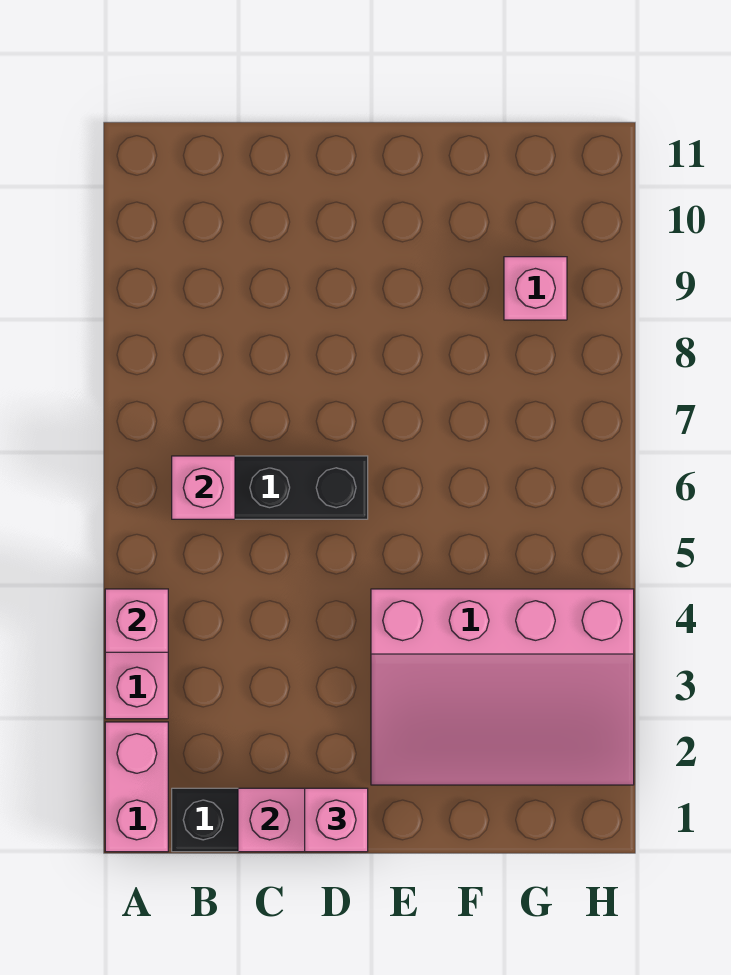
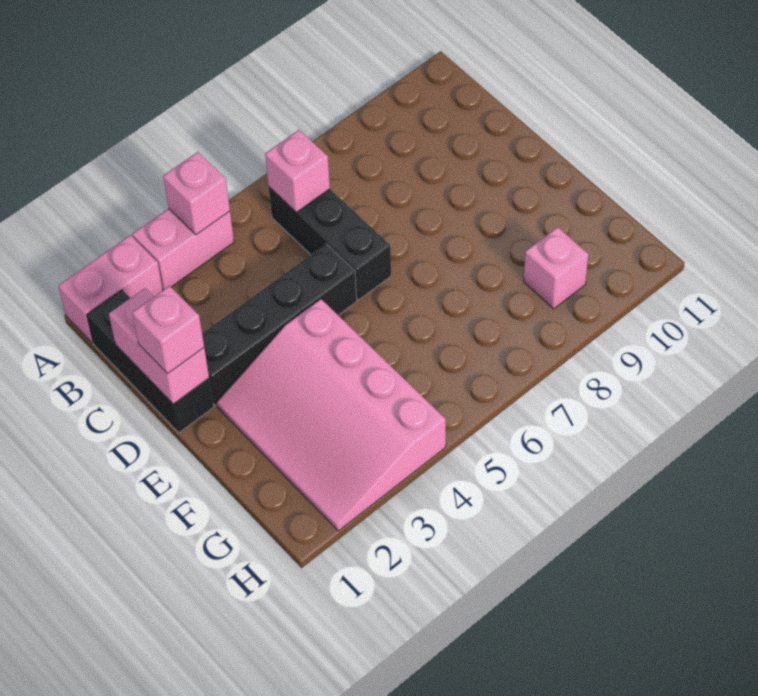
none -> black 1x4 brick [202,244,357,405]

